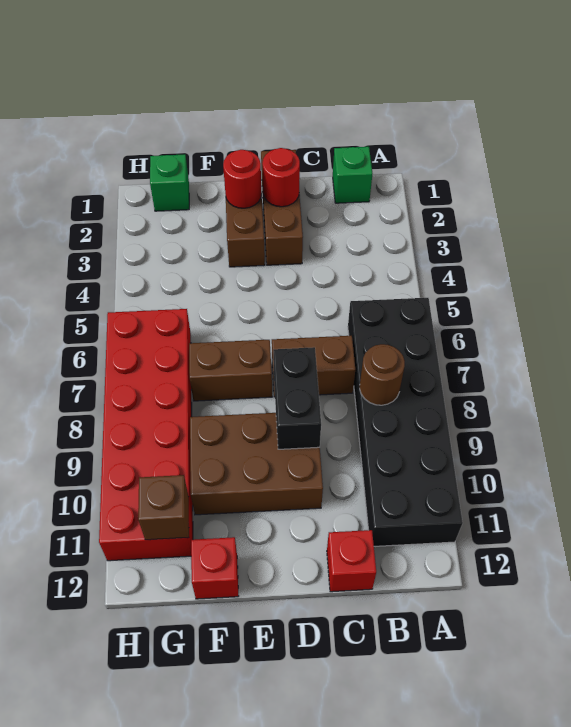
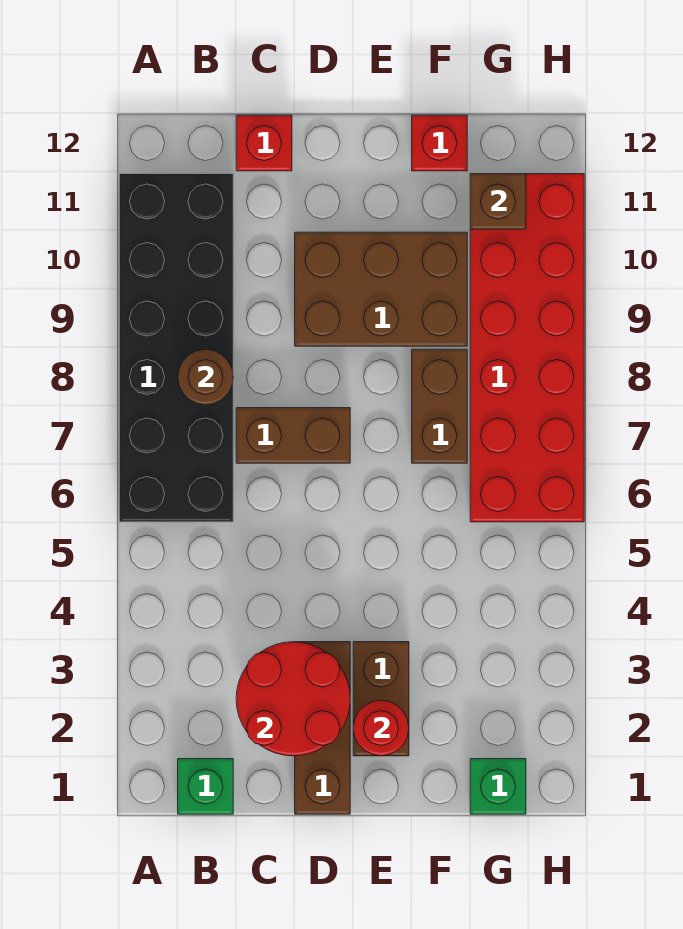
red 1x1 round brick [262,148,300,207] -> red 2x2 round brick [236,642,350,756]
black 1x2 brick [273,347,321,449] -> none
brown 1x2 brick [189,340,272,401] -> brown 1x2 brick turned to [412,349,467,463]

